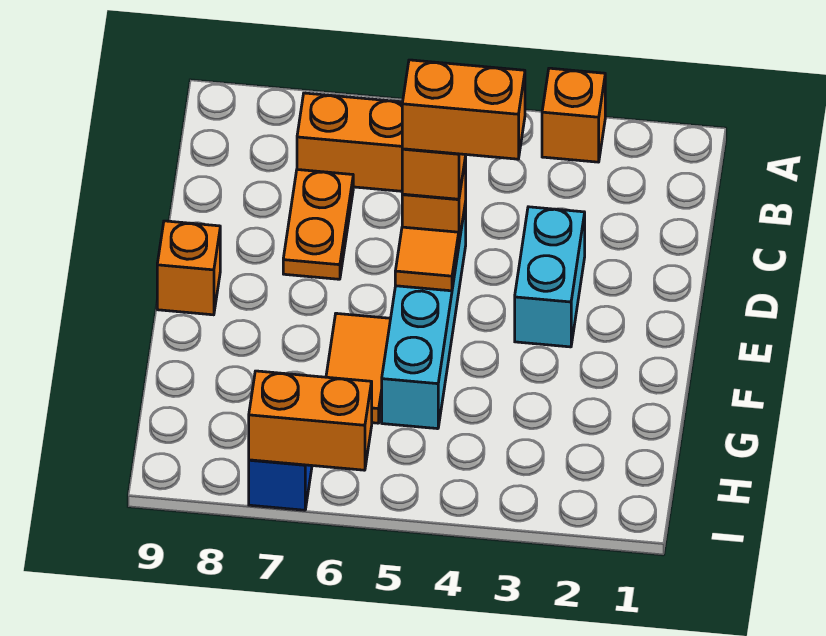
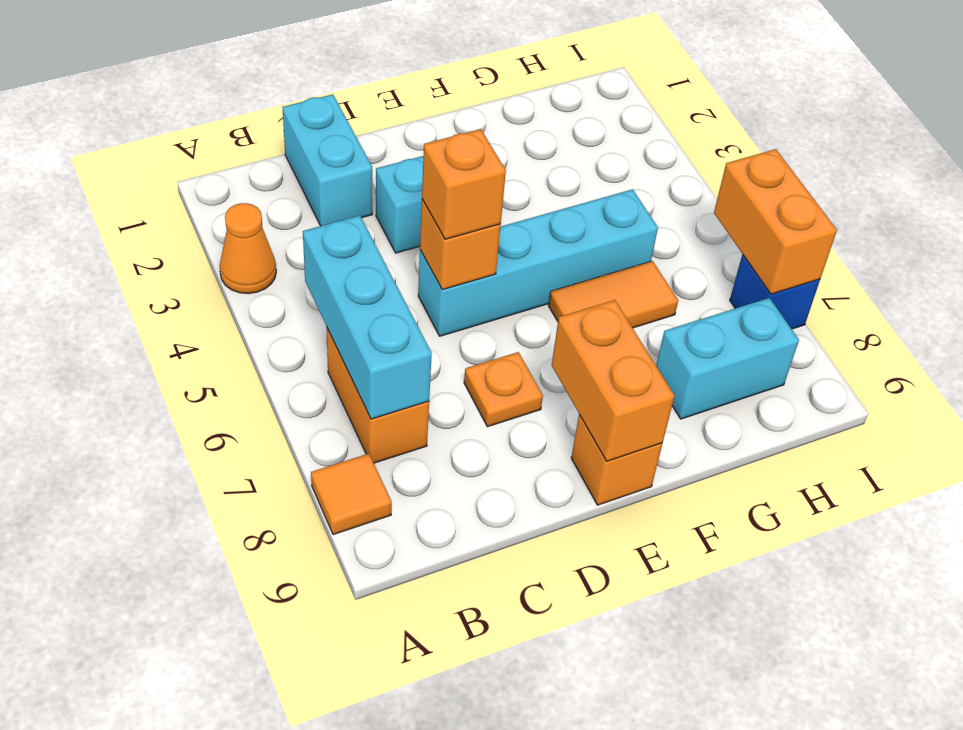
orange 1x1 brick [542,68,605,162] -> orange 1x1 cone [220,203,276,294]
none -> cyan 1x3 brick [303,216,432,419]
none -> cyan 1x2 brick [282,94,372,226]
orange 1x2 plate [283,170,353,279] -> orange 1x1 plate [464,352,543,427]
orange 1x2 brick [402,60,525,159] -> orange 1x2 brick moved to [552,300,674,461]
orange 1x1 tile [395,227,459,291] -> orange 1x1 tile moved to [311,454,392,535]
none -> cyan 1x2 brick [656,298,799,419]

